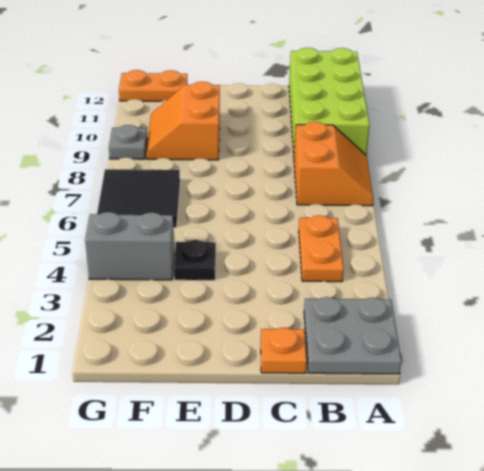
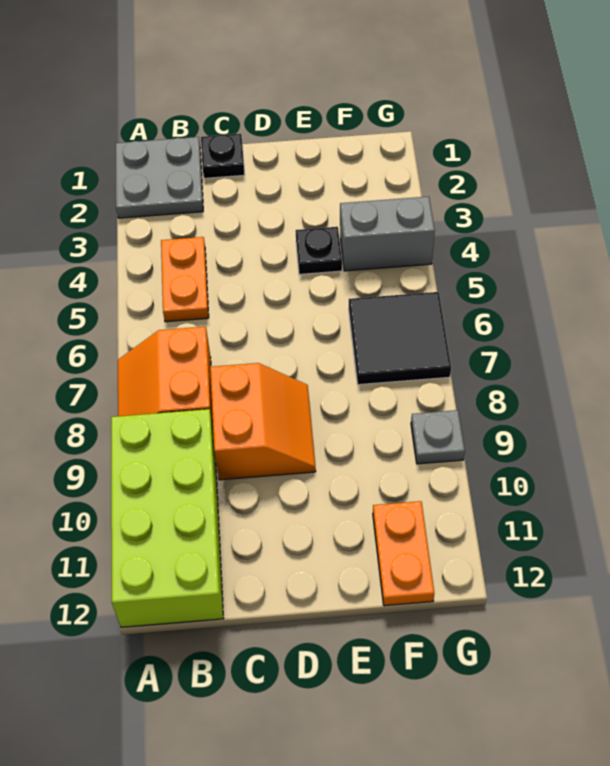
orange 1x1 plate [261,328,307,373] -> black 1x1 plate [201,134,245,178]
orange 2x2 slope [146,82,220,160] -> orange 2x2 slope moved to [210,363,316,480]
orange 1x2 plate [119,70,188,101] -> orange 1x2 plate turned to [373,501,434,606]

